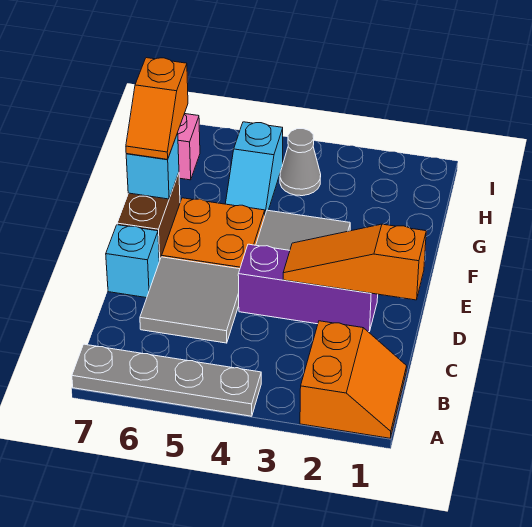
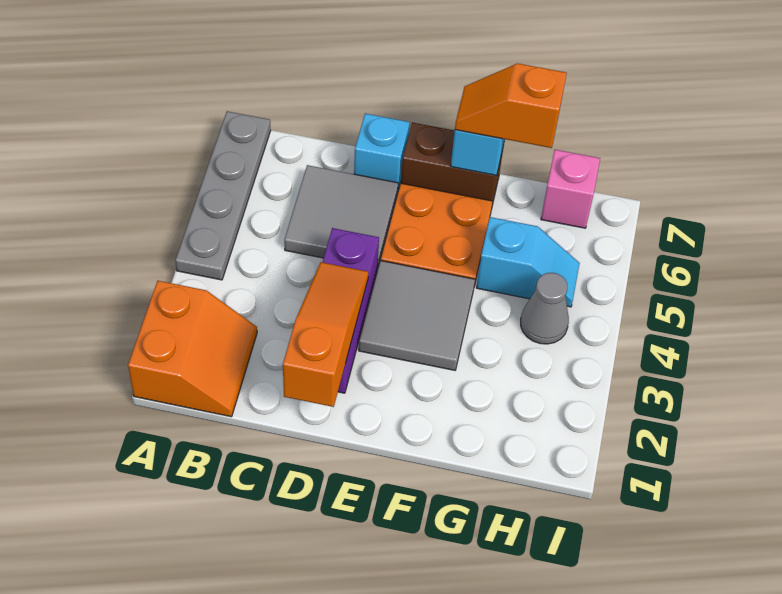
orange 2x2 slope [300,321,407,438] -> orange 2x2 slope turned to [128,281,257,417]
cyan 1x2 slope [225,122,283,214] -> cyan 1x2 slope turned to [477,217,580,307]

